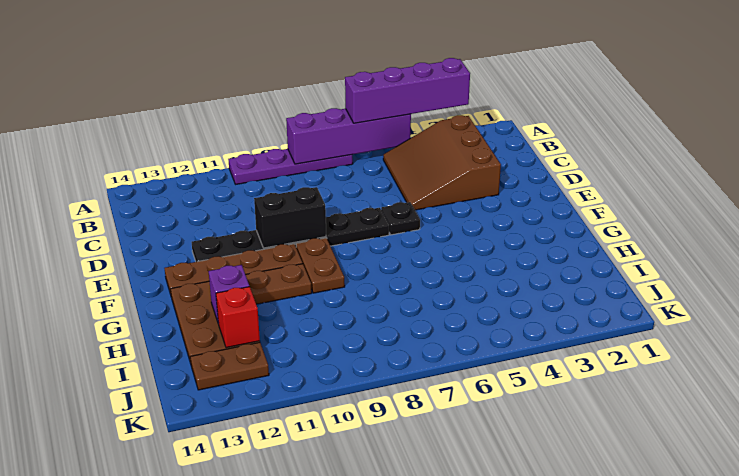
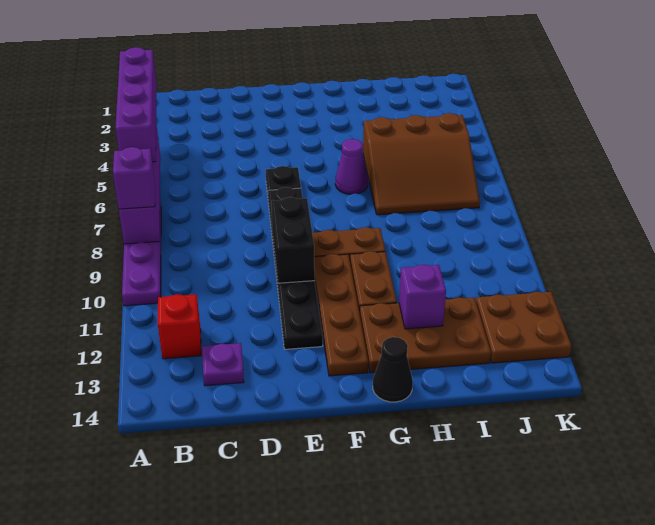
none -> purple 1x1 brick [113,147,155,209]
brown 3x3 slope [383,115,501,210] -> brown 3x3 slope moved to [363,113,480,215]
none -> purple 1x1 plate [202,343,244,386]
none -> purple 1x1 cone [335,139,368,194]
none -> black 1x1 cone [373,337,413,402]
red 1x1 brick [216,287,260,348] -> red 1x1 brick moved to [158,294,201,359]
brown 1x2 plate [190,342,269,390] -> brown 2x2 plate [476,292,572,363]

